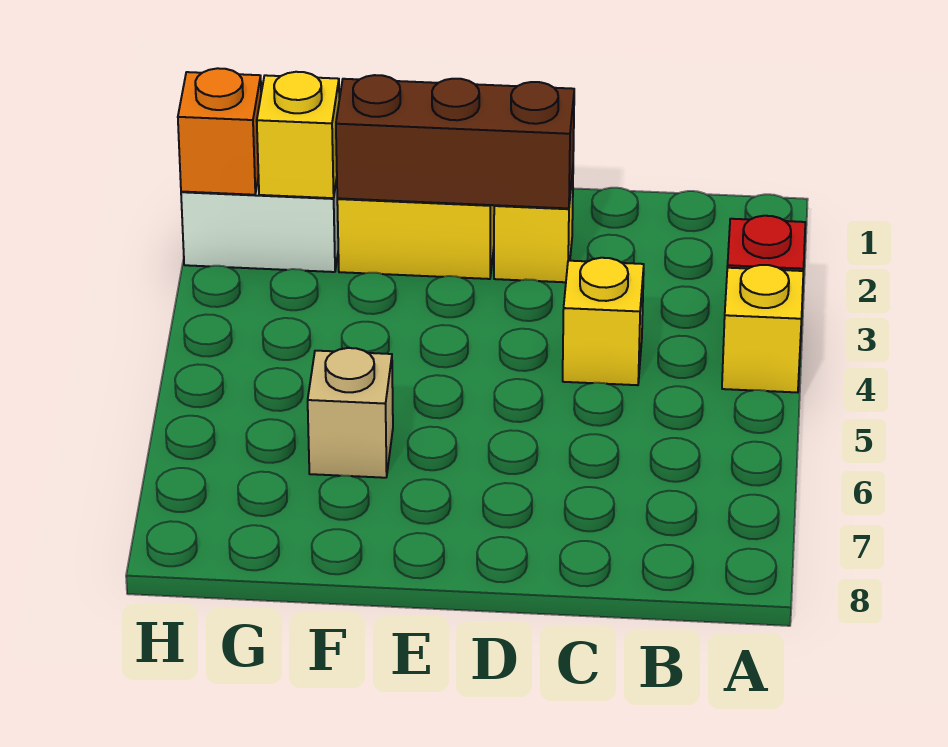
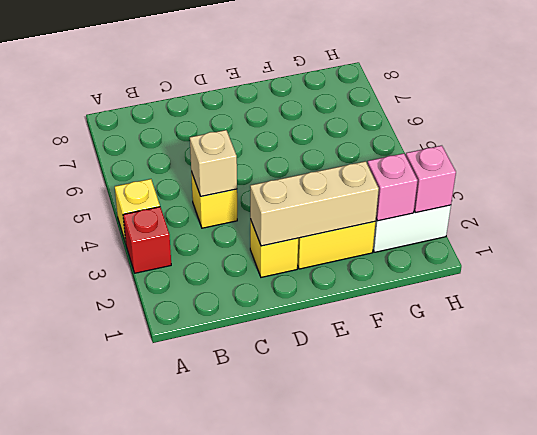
brown 1x3 brick [336,75,574,209] -> tan 1x3 brick [250,161,379,246]
tan 1x1 brick [308,348,393,478] -> tan 1x1 brick moved to [190,130,237,196]
yellow 1x1 brick [257,72,339,198] -> pink 1x1 brick [367,153,418,221]
orange 1x1 brick [178,68,261,195] -> pink 1x1 brick [406,146,456,213]

